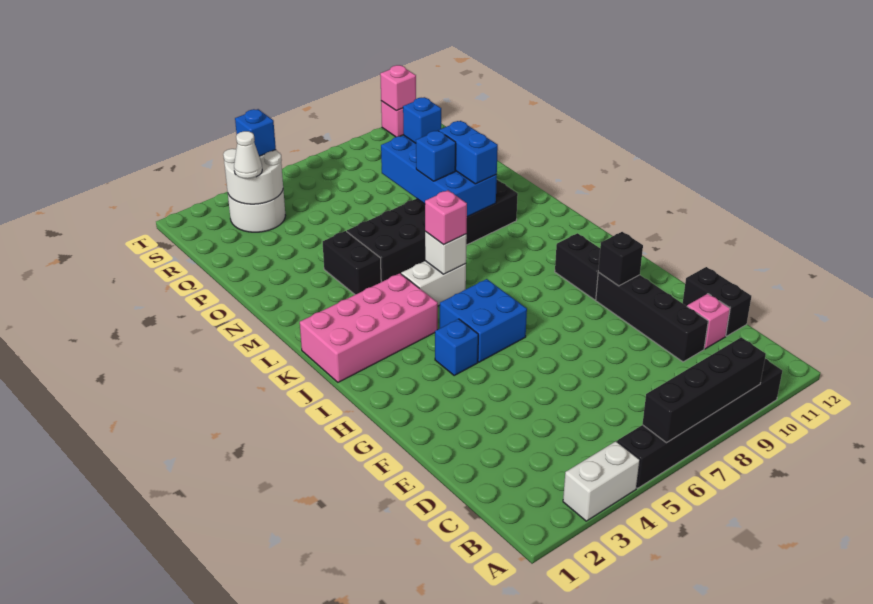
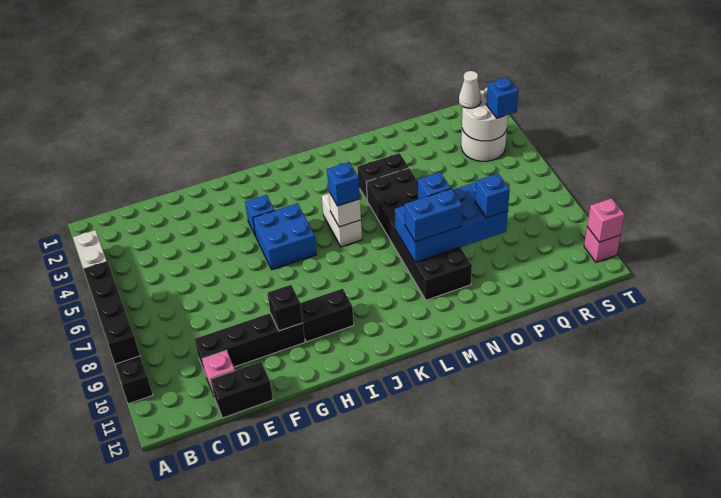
pink 2x4 brick [300,273,438,382] -> none
pink 1x1 brick [425,190,467,245] -> blue 1x1 brick [327,162,360,206]

